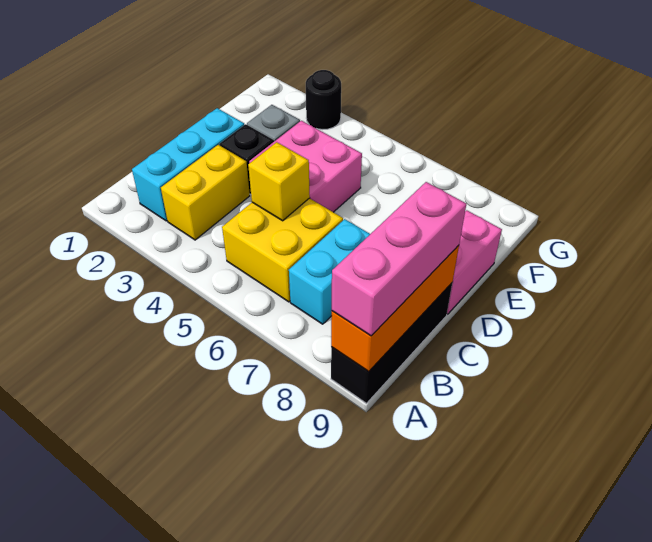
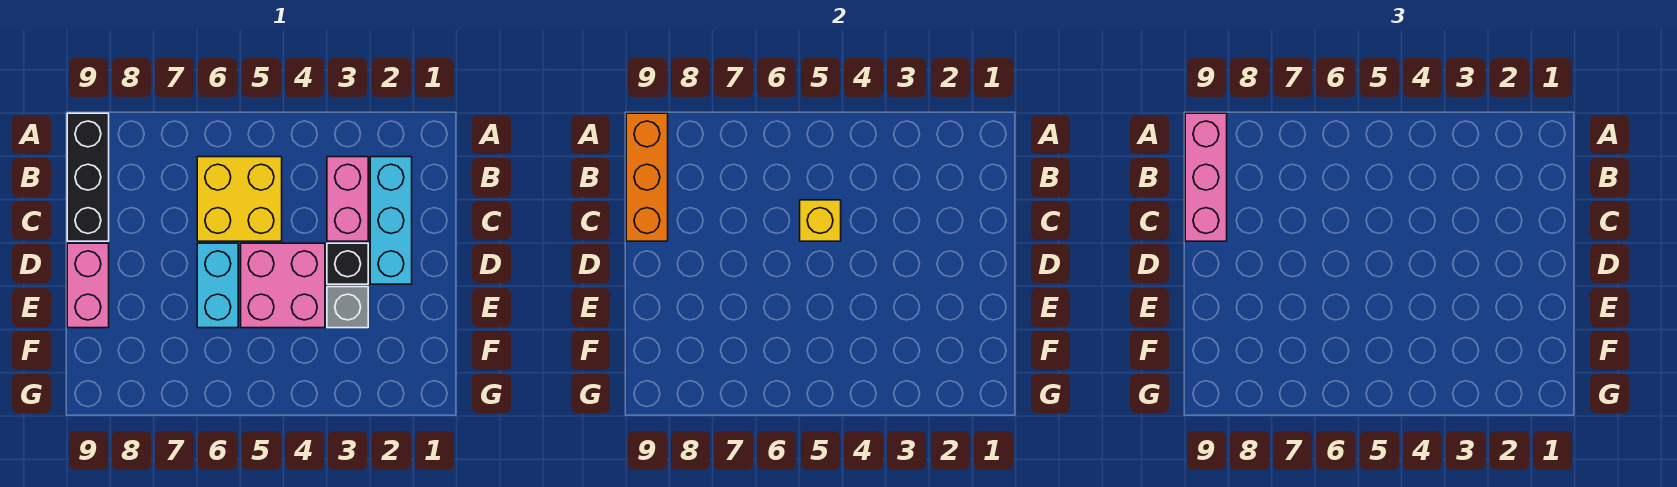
yellow 1x2 brick [161,145,250,240] -> pink 1x2 brick [327,157,368,241]
cyan 1x2 brick [289,219,370,324] -> cyan 1x2 brick moved to [197,243,238,328]
black 1x1 round brick [306,70,341,130] -> none

